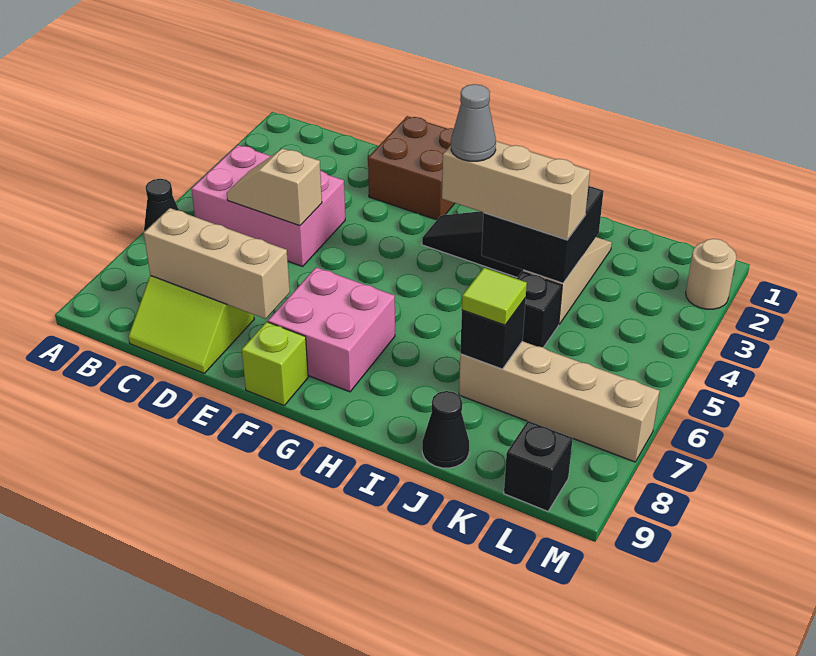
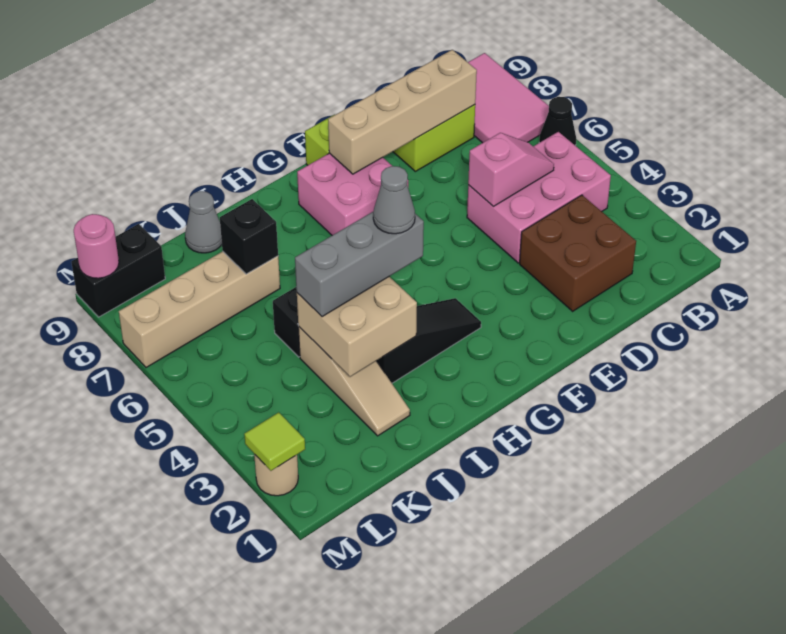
none -> pink 2x3 tile [468,53,549,143]
tan 1x2 slope [227,149,322,226] -> pink 1x2 slope [468,133,554,206]
tan 1x3 brick [144,208,290,319] -> tan 1x4 brick [328,50,477,174]
brown 2x2 brick [368,116,455,220] -> brown 2x2 brick moved to [520,195,636,311]
tan 1x3 brick [442,141,590,240] -> grey 1x3 brick [295,212,424,317]
black 2x2 brick [482,186,604,283] -> tan 2x2 brick [297,277,417,377]
lime 1x1 tile [462,268,527,325] -> lime 1x1 tile moved to [244,412,305,471]
black 1x1 cone [422,391,469,468] -> grey 1x1 cone [185,191,222,253]
black 1x1 brick [504,421,573,511] -> black 1x2 brick [71,224,165,317]
none -> pink 1x1 round brick [74,214,119,278]

